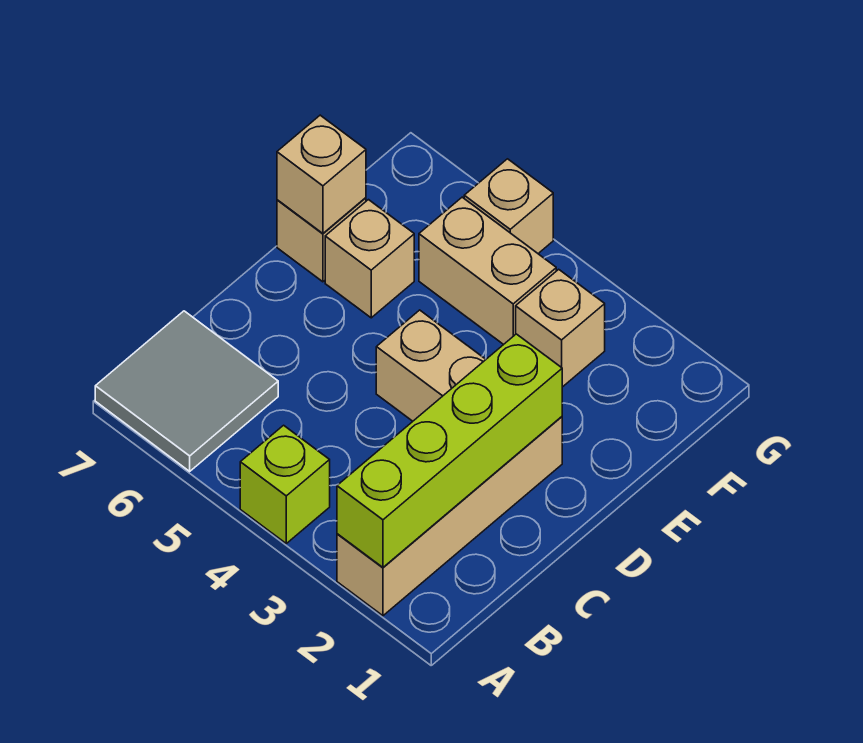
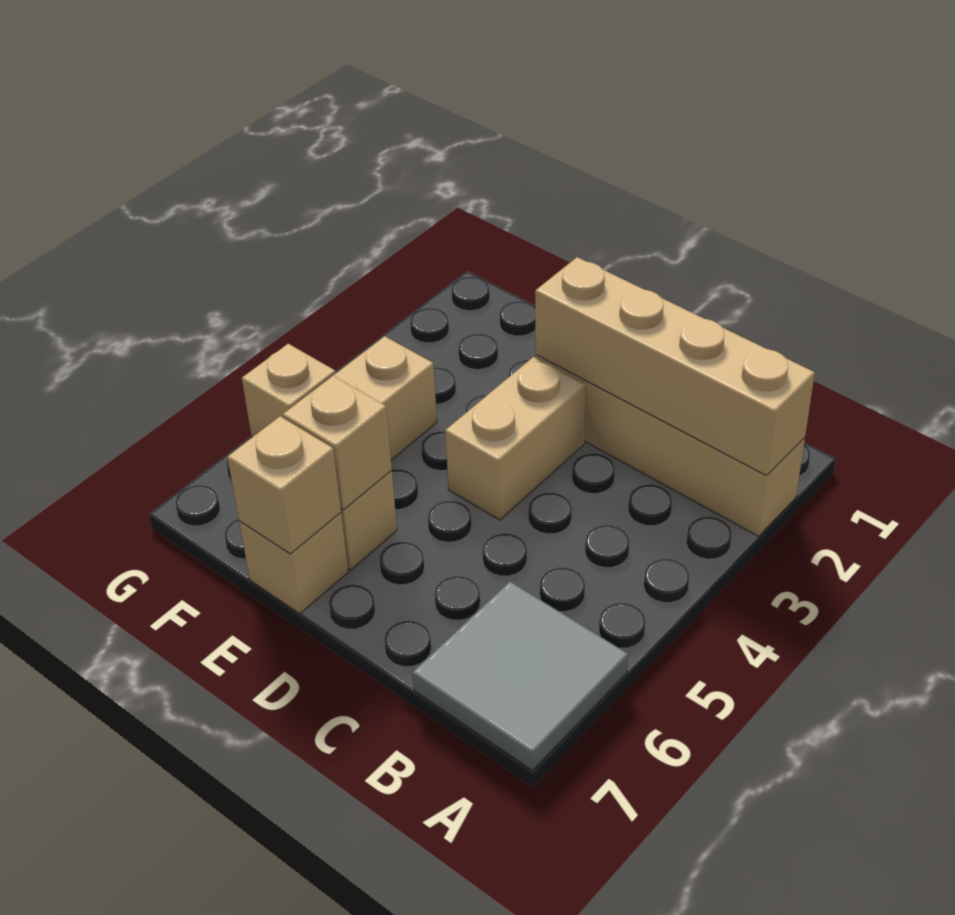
lime 1x4 brick [337,334,562,567] -> tan 1x4 brick [535,257,815,476]
lime 1x1 brick [240,425,330,543] -> none
tan 1x1 brick [516,269,605,387] -> tan 1x1 brick moved to [283,376,392,510]

